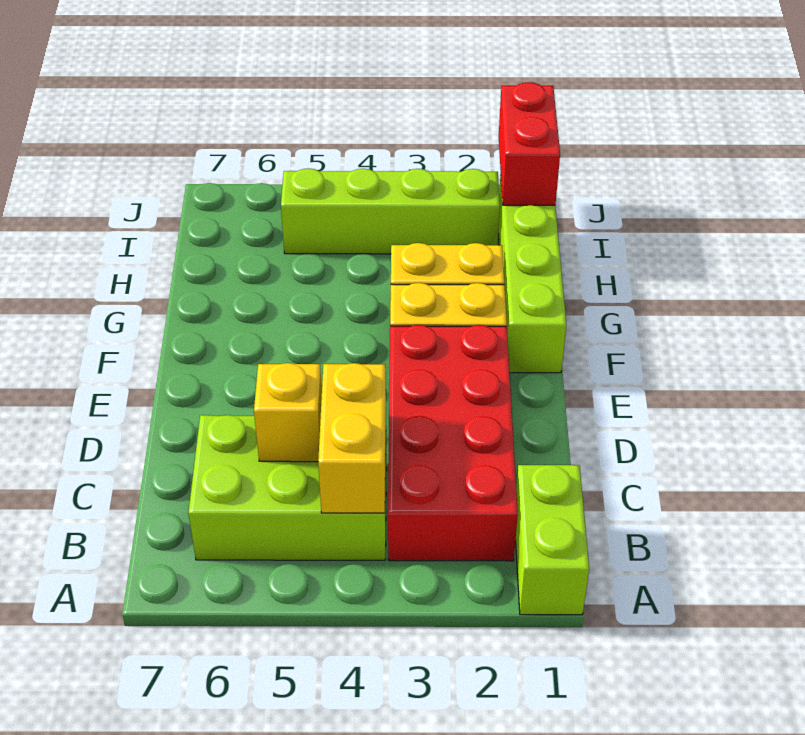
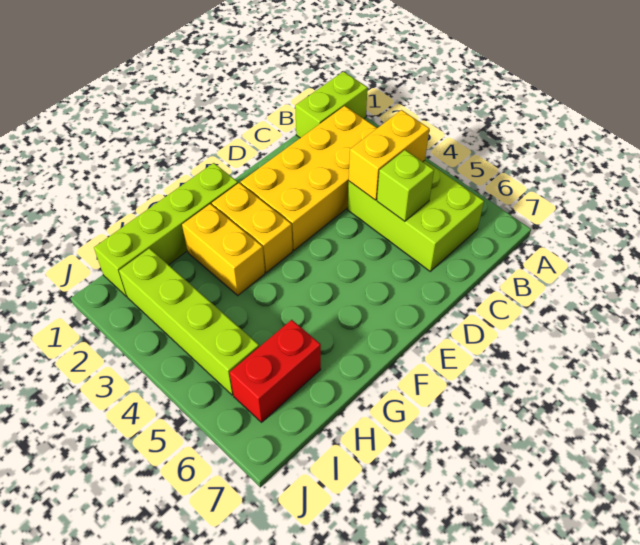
red 2x4 brick [388,325,518,561] -> yellow 2x4 brick [241,106,377,250]
yellow 1x1 brick [254,363,322,462] -> lime 1x1 brick [377,150,434,221]
red 1x2 brick [499,82,560,205] -> red 1x2 brick moved to [230,320,321,422]

